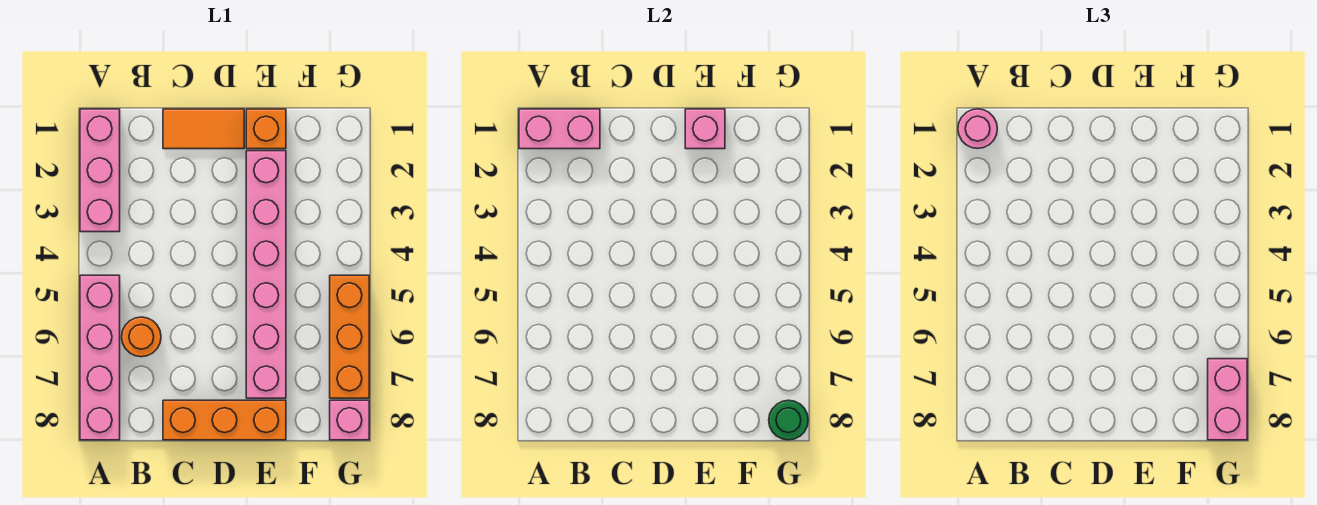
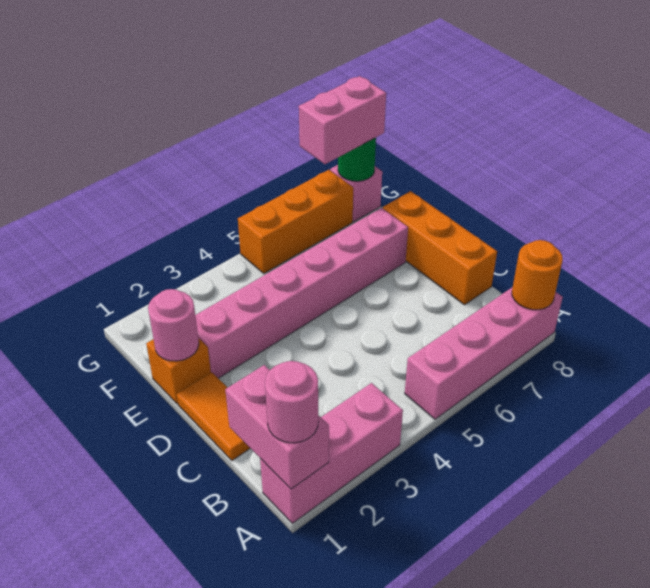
orange 1x1 round brick [122,317,161,357] -> orange 1x1 round brick moved to [512,240,563,310]
pink 1x1 brick [685,109,725,149] -> pink 1x1 round brick [148,289,199,361]

